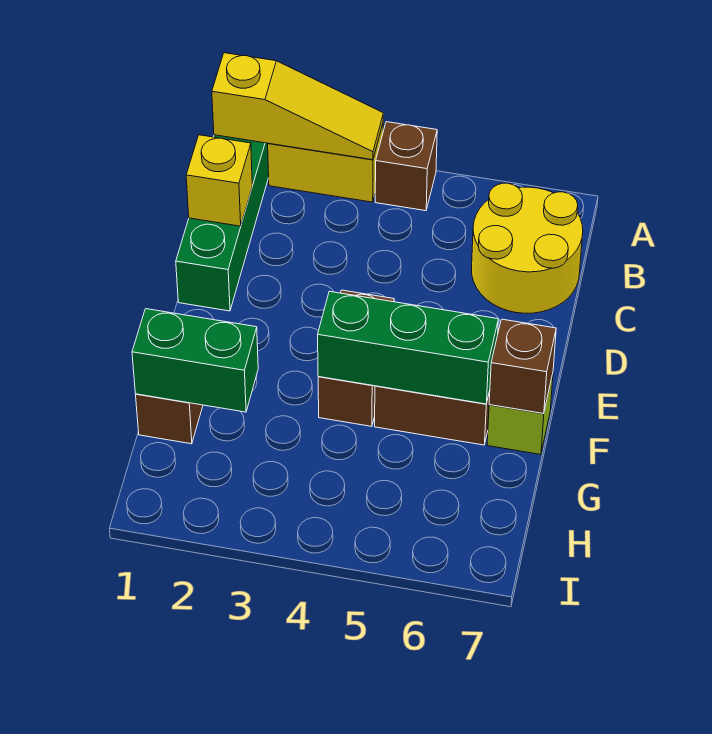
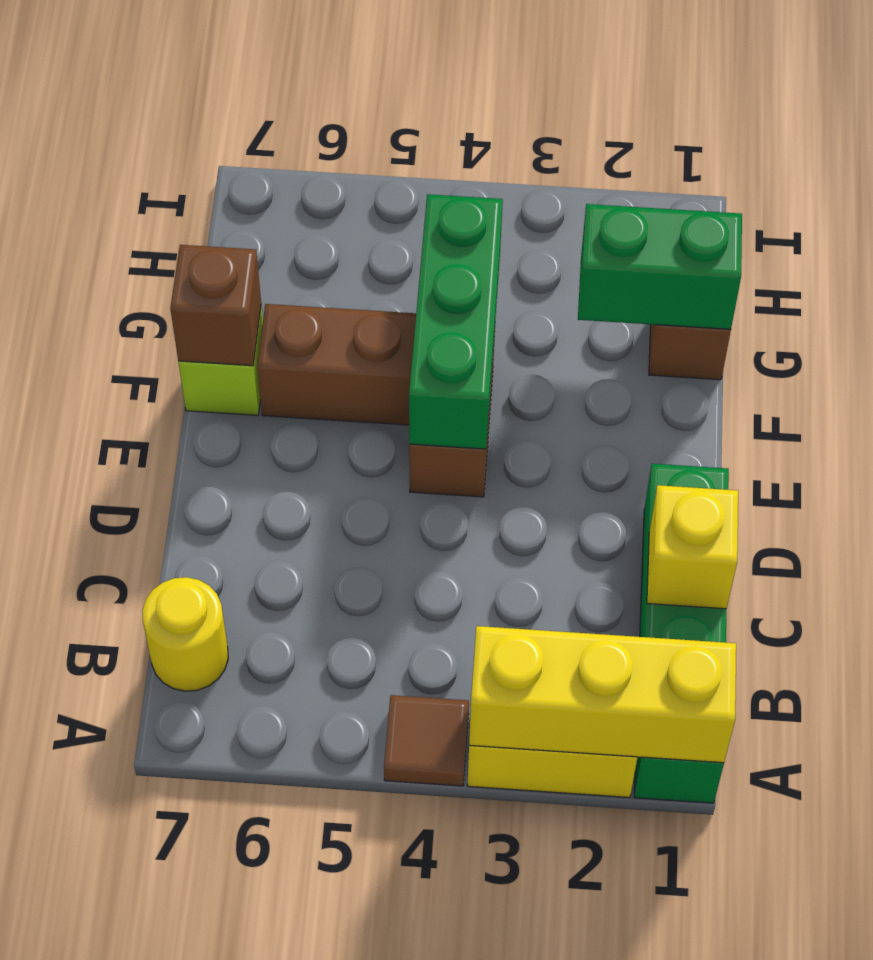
yellow 1x3 slope [212,53,383,160] -> yellow 1x3 brick [469,626,736,763]
brown 1x1 brick [375,122,437,211] -> brown 1x1 tile [384,695,469,786]
yellow 2x2 round brick [472,183,583,313] -> yellow 1x1 round brick [142,577,228,691]
green 1x3 brick [318,291,498,404] -> green 1x3 brick turned to [409,194,503,449]

